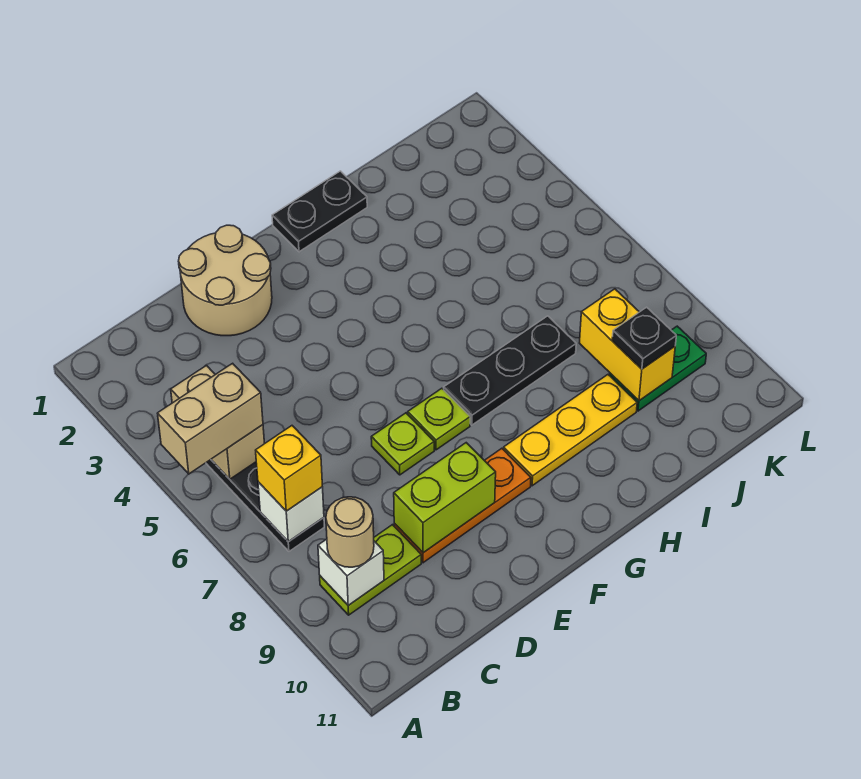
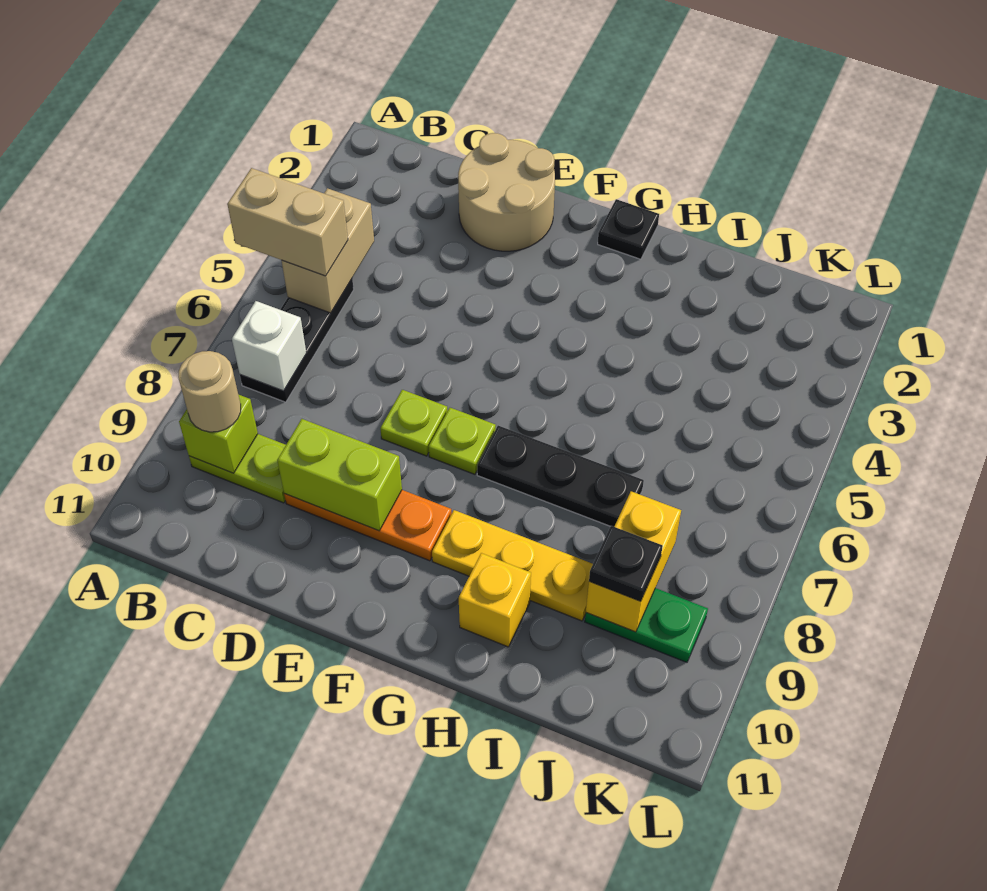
yellow 1x1 brick [256,426,322,511] -> yellow 1x1 brick moved to [459,553,531,647]
white 1x1 brick [318,539,384,605] -> lime 1x1 brick [179,394,258,473]
black 1x2 plate [272,171,367,252] -> black 1x1 plate [598,199,659,259]

